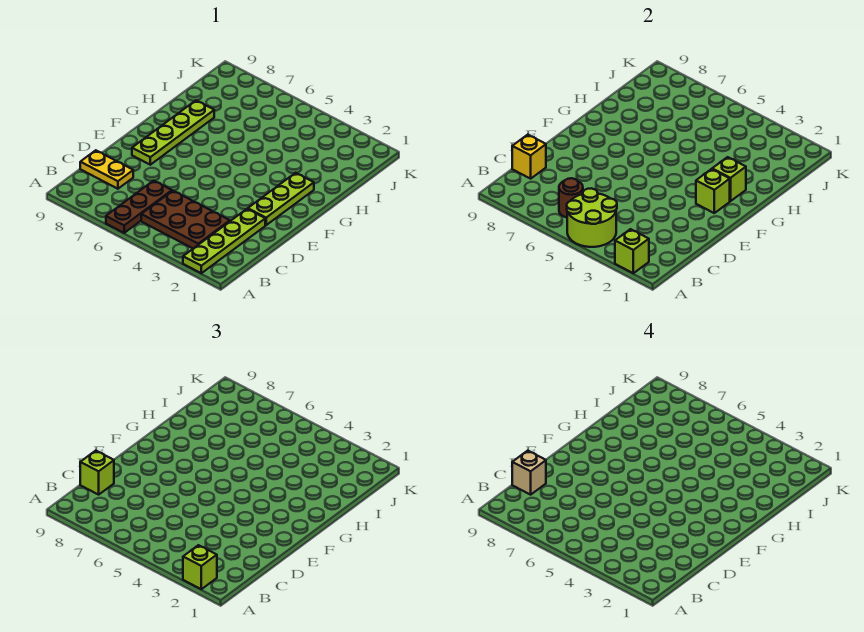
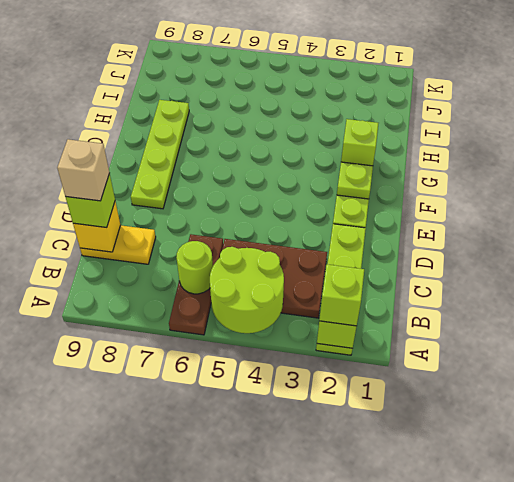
brown 1x1 round brick [559,178,583,218] -> lime 1x1 round brick [176,241,213,294]
lime 1x1 brick [696,169,730,213] -> lime 1x1 plate [337,162,373,199]

